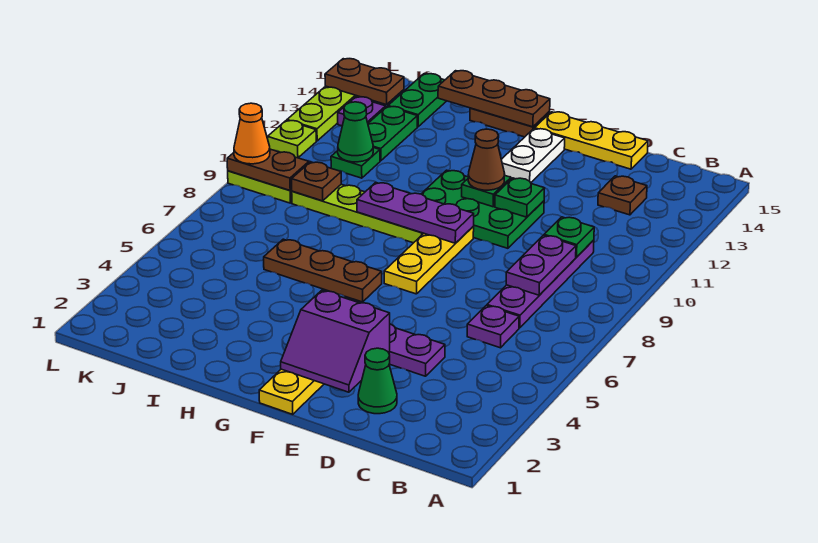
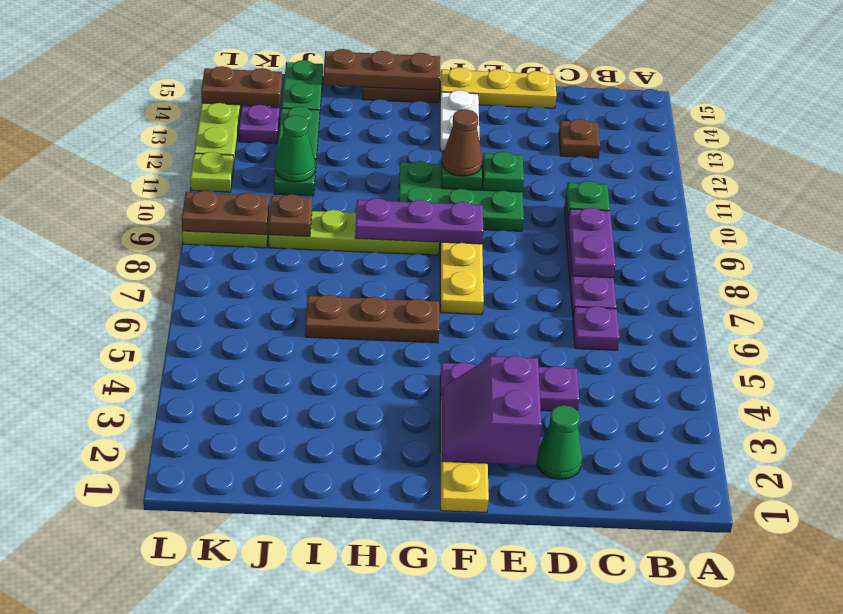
purple 2x2 slope [281,290,390,392] -> purple 2x2 slope turned to [441,356,542,465]
orange 1x1 cone [234,103,270,164] -> none

